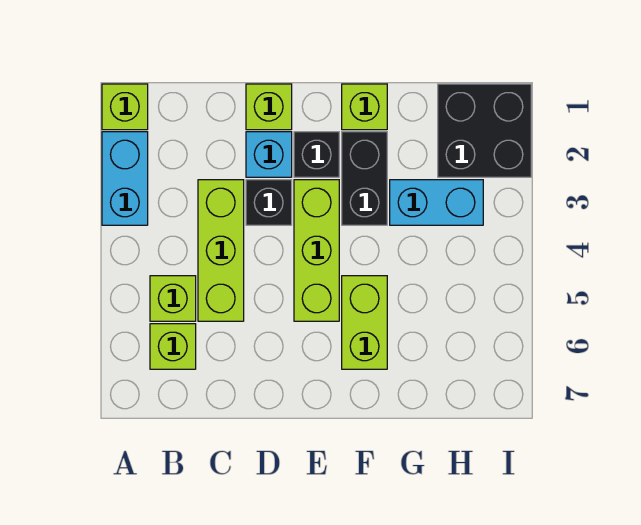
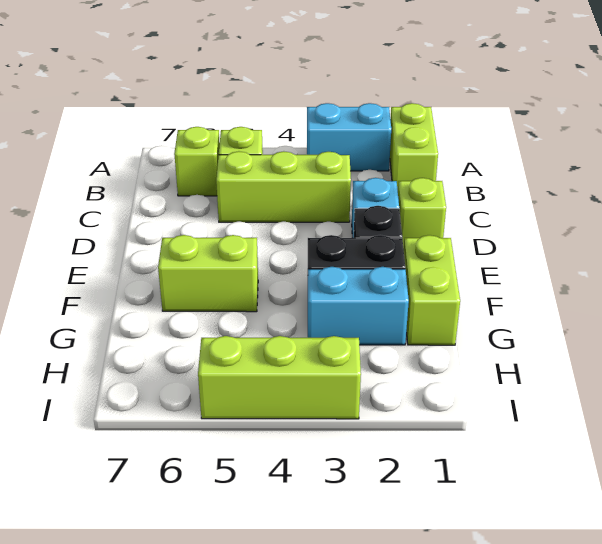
lime 1x1 brick [102,84,148,130] -> lime 1x2 brick [390,103,438,190]
black 1x1 brick [246,180,292,225] -> none
lime 1x3 brick [294,180,339,321] -> lime 1x3 brick moved to [198,336,361,419]
lime 1x1 brick [342,84,387,130] -> lime 1x2 brick [404,235,460,345]
cyan 1x2 brick [390,180,483,225] -> cyan 1x2 brick turned to [308,267,409,345]
black 2x2 brick [438,84,531,177] -> none

